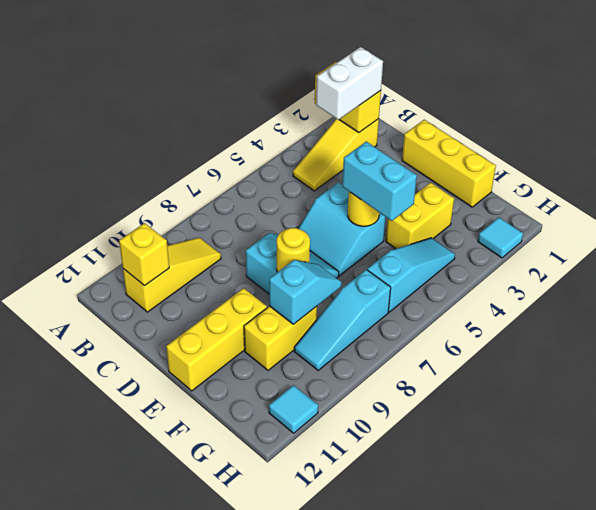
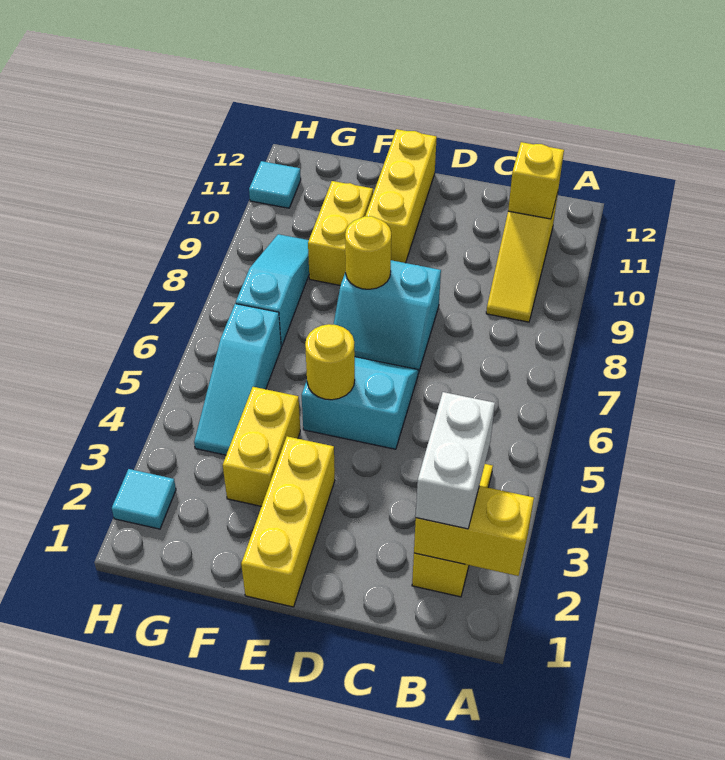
yellow 1x3 brick [402,120,496,207] -> yellow 1x3 brick turned to [241,436,335,607]
cyan 1x2 brick [342,142,417,221] -> none
cyan 1x2 slope [269,260,342,324] -> none

